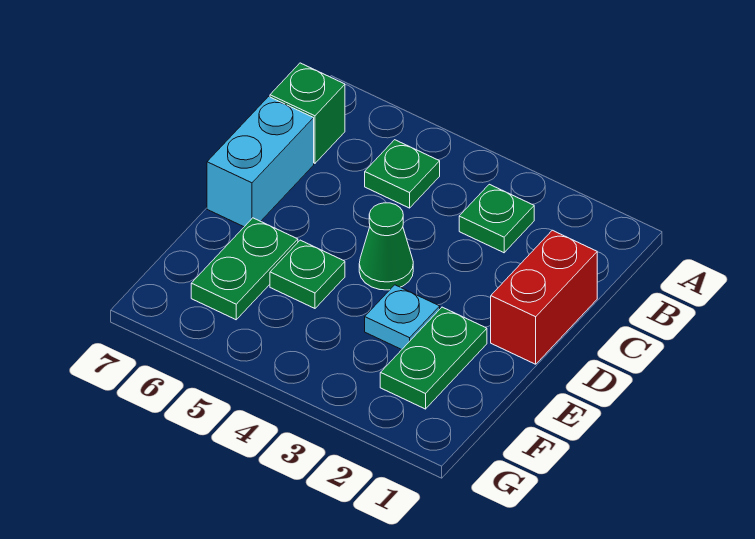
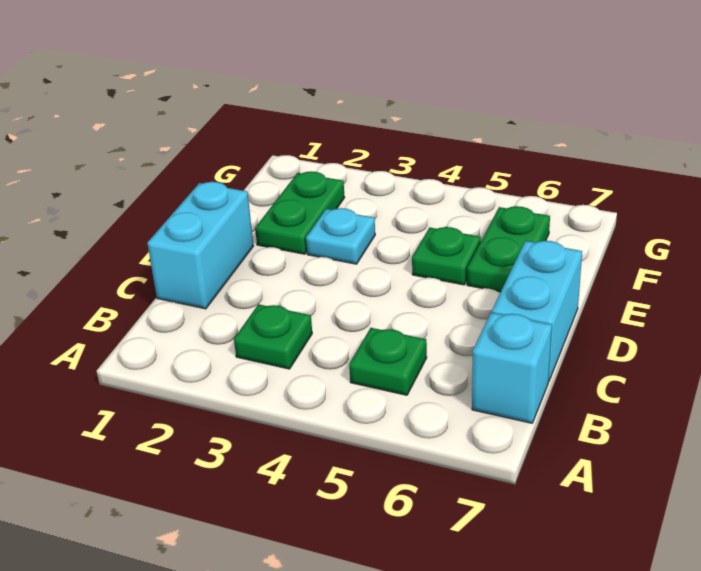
green 1x1 brick [270,63,345,163] -> cyan 1x1 brick [472,312,552,423]
red 1x2 brick [491,230,597,364] -> cyan 1x2 brick [147,182,253,309]
green 1x1 cone [359,203,413,290] -> none

